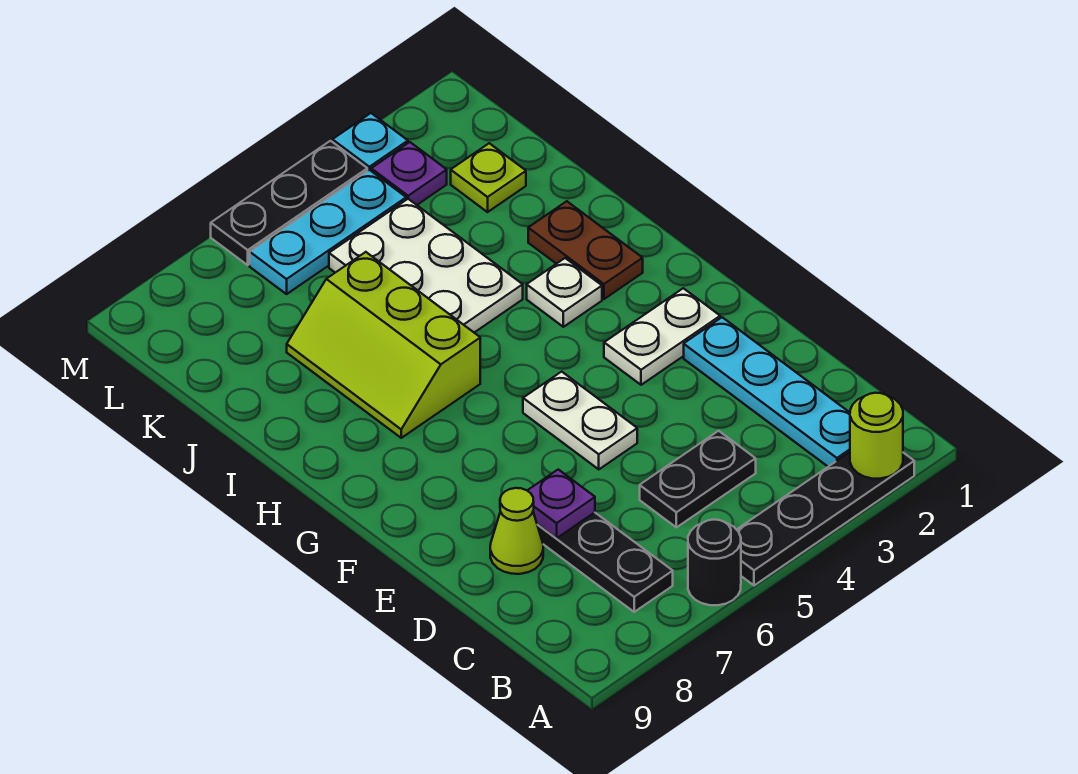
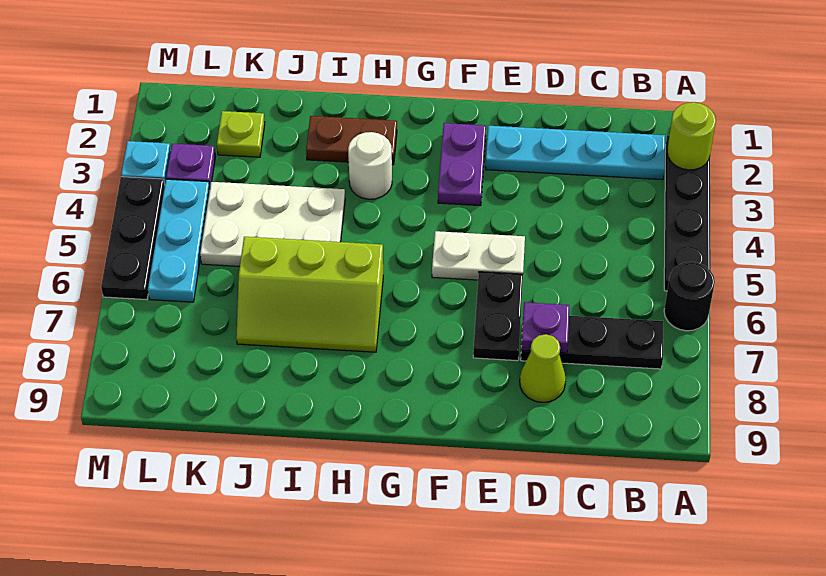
black 1x2 plate [640,431,756,527] -> black 1x2 plate moved to [473,272,523,361]
white 1x2 plate [604,288,720,385] -> purple 1x2 plate [438,123,486,206]
white 1x1 plate [527,258,602,327] -> white 1x1 round brick [348,132,392,199]

